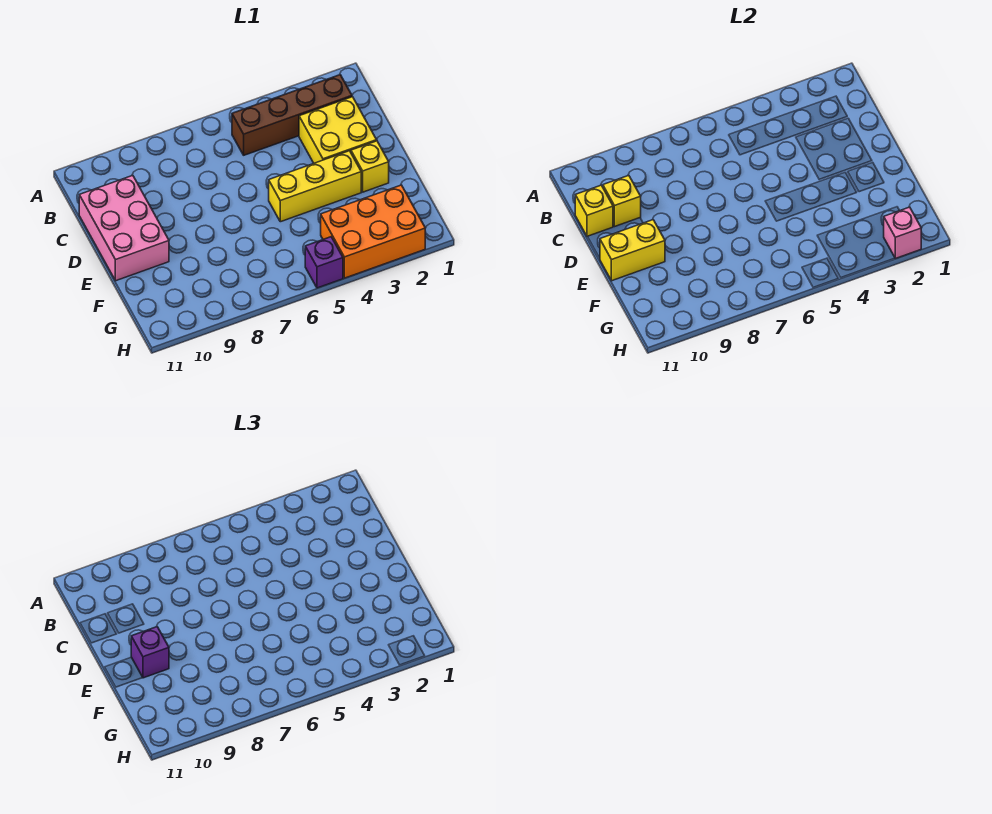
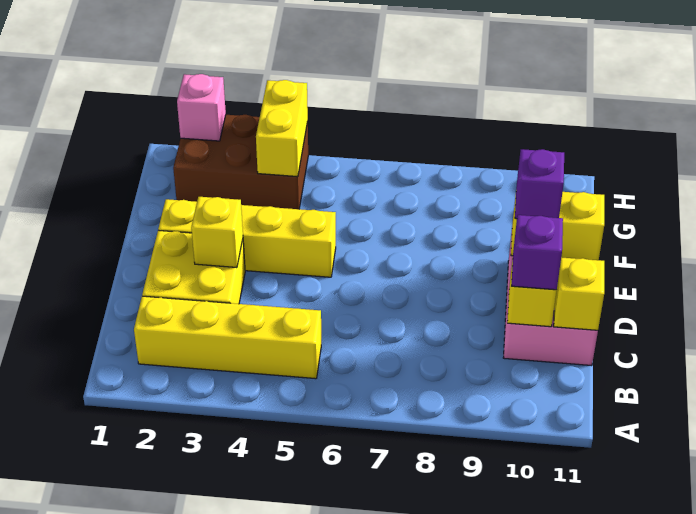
brown 1x4 brick [232,75,352,155] -> yellow 1x4 brick [134,296,321,379]
none -> yellow 1x1 brick [191,197,243,268]
orange 2x3 brick [321,185,425,278] -> brown 2x3 brick [173,115,308,209]
none -> yellow 1x2 brick [256,80,308,177]
purple 1x1 brick [305,237,343,288] -> purple 1x1 brick moved to [512,215,563,290]

